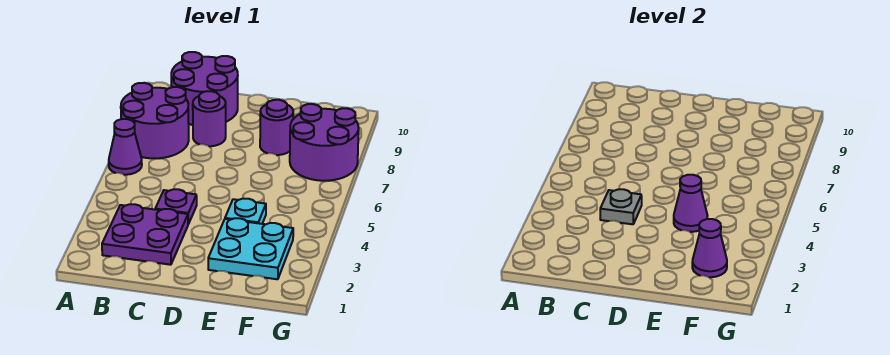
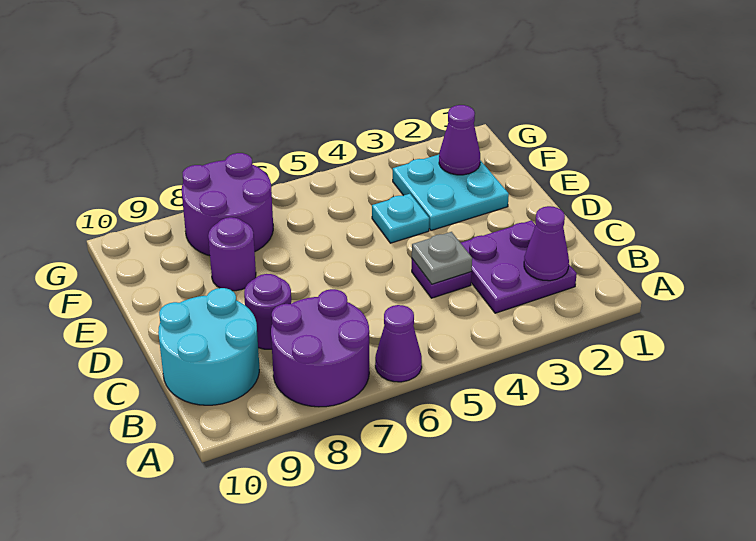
purple 2x2 round brick [171,52,238,125] -> cyan 2x2 round brick [158,288,259,405]
purple 1x1 cone [674,175,708,232] -> purple 1x1 cone moved to [524,206,569,281]

